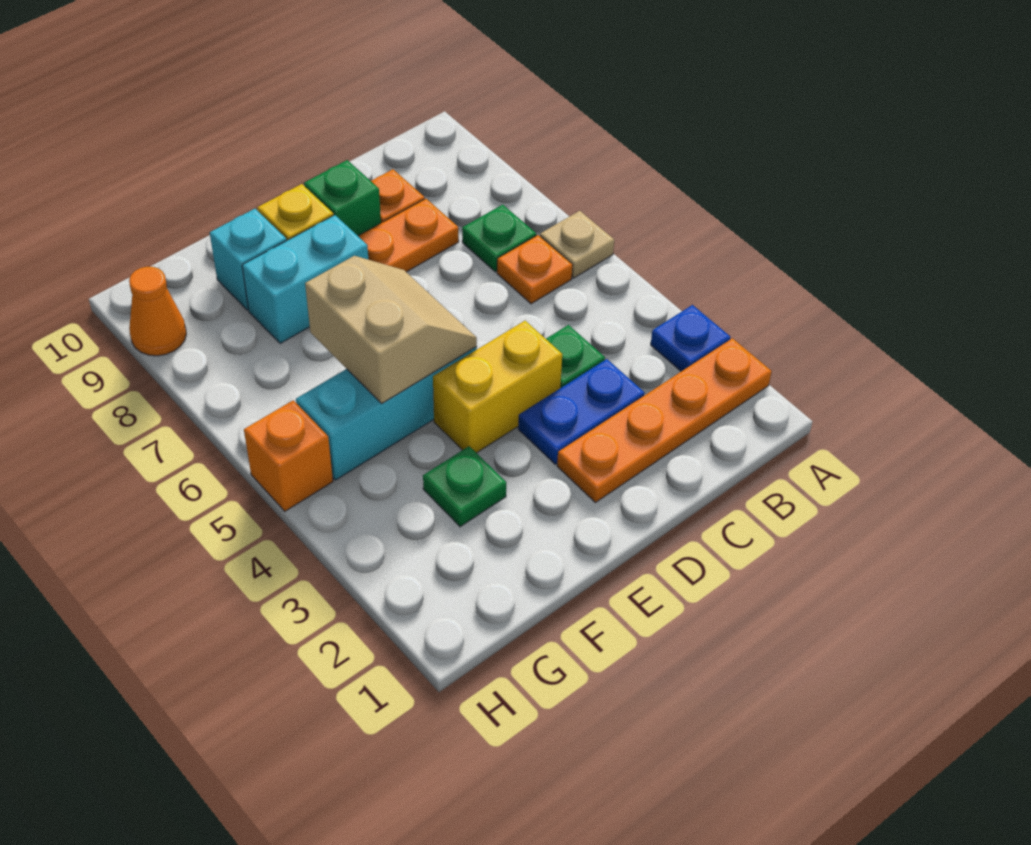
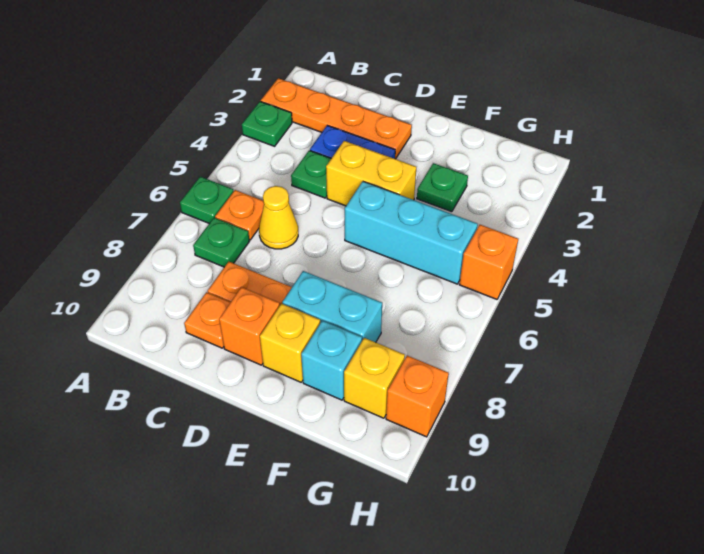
blue 1x1 plate [651,305,730,371] -> green 1x1 plate [242,101,292,146]
tan 1x1 plate [540,211,614,278] -> green 1x1 plate [180,177,234,223]
none -> yellow 1x1 cone [259,186,298,249]
green 1x1 brick [304,160,381,236] -> orange 1x1 brick [219,287,280,365]
tan 2x2 slope [305,256,477,403] -> none
none -> yellow 1x1 brick [344,338,405,418]
orange 1x1 cone [129,267,186,356] -> orange 1x1 brick [386,356,449,437]

